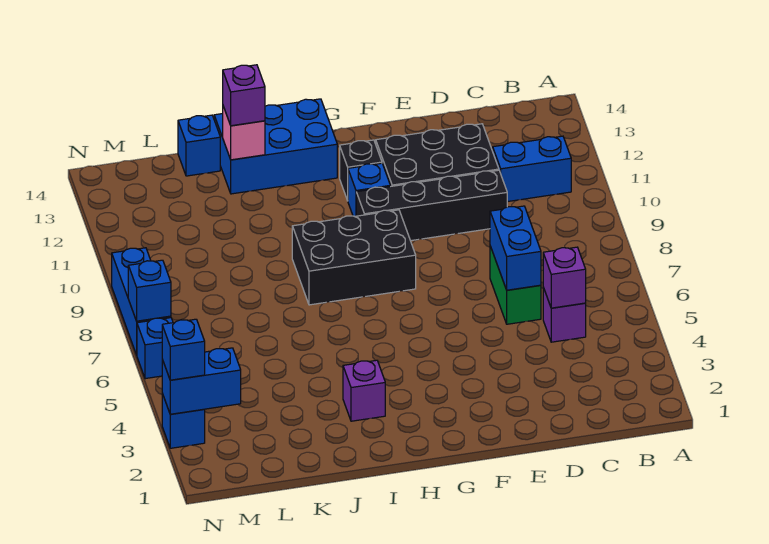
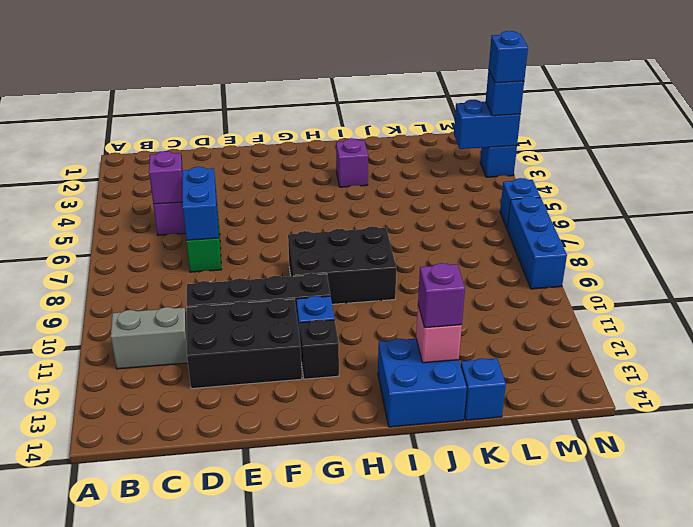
blue 1x2 brick [493,136,571,202] -> grey 1x2 brick [111,307,188,369]
blue 2x3 brick [214,99,337,194] -> blue 2x2 brick [378,339,467,427]
blue 1x1 brick [128,260,171,321] -> blue 1x1 brick moved to [489,31,528,83]

